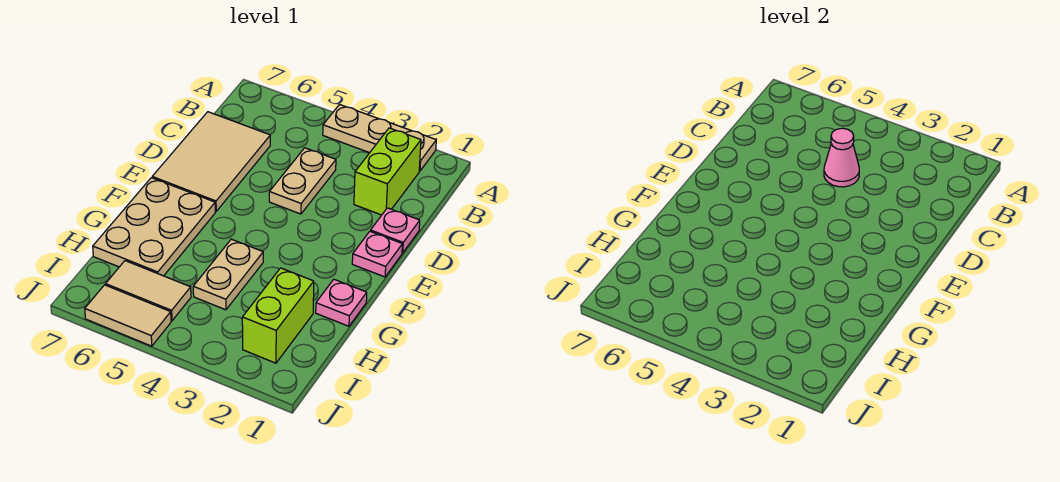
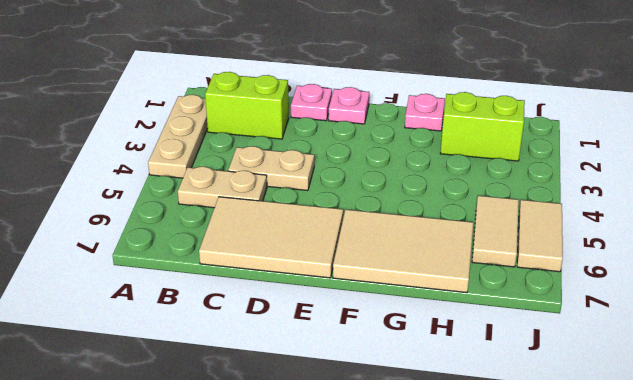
pink 1x1 cone [824,128,859,187] -> none
tan 2x3 plate [93,178,215,276] -> tan 2x3 tile [333,209,474,293]
tan 1x2 plate [193,239,263,310] -> tan 1x2 plate moved to [178,167,267,208]

